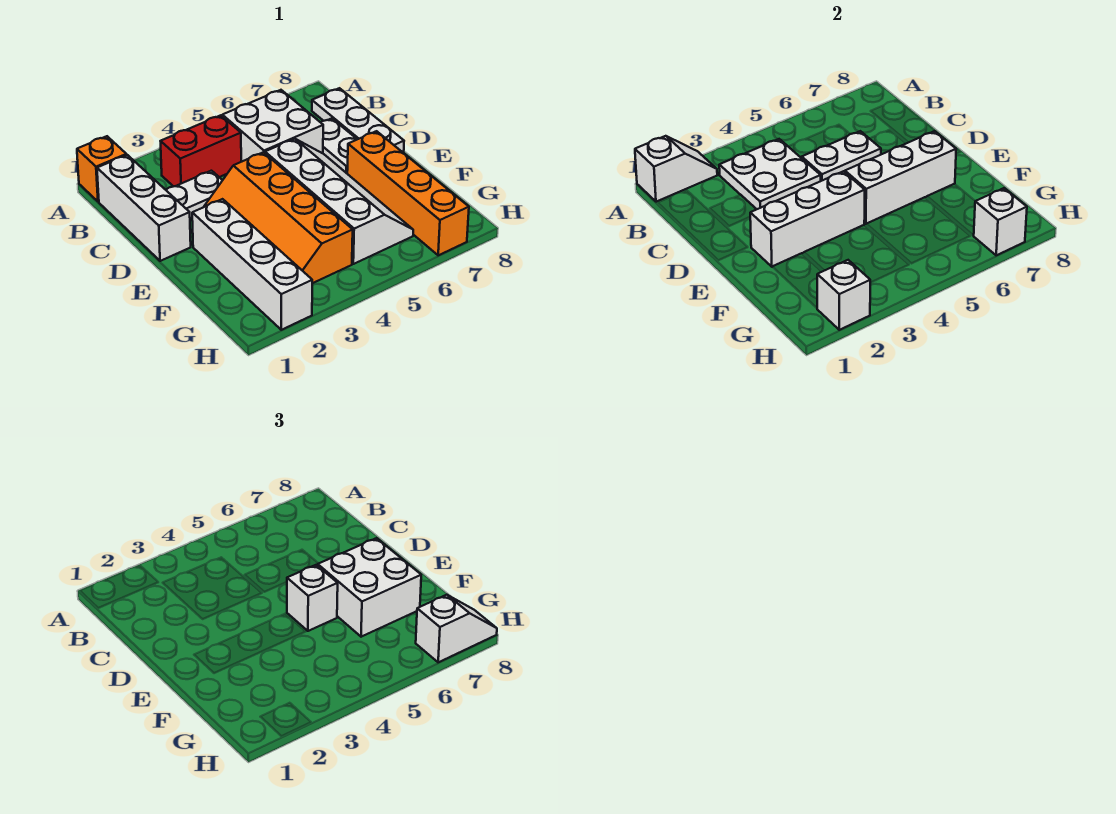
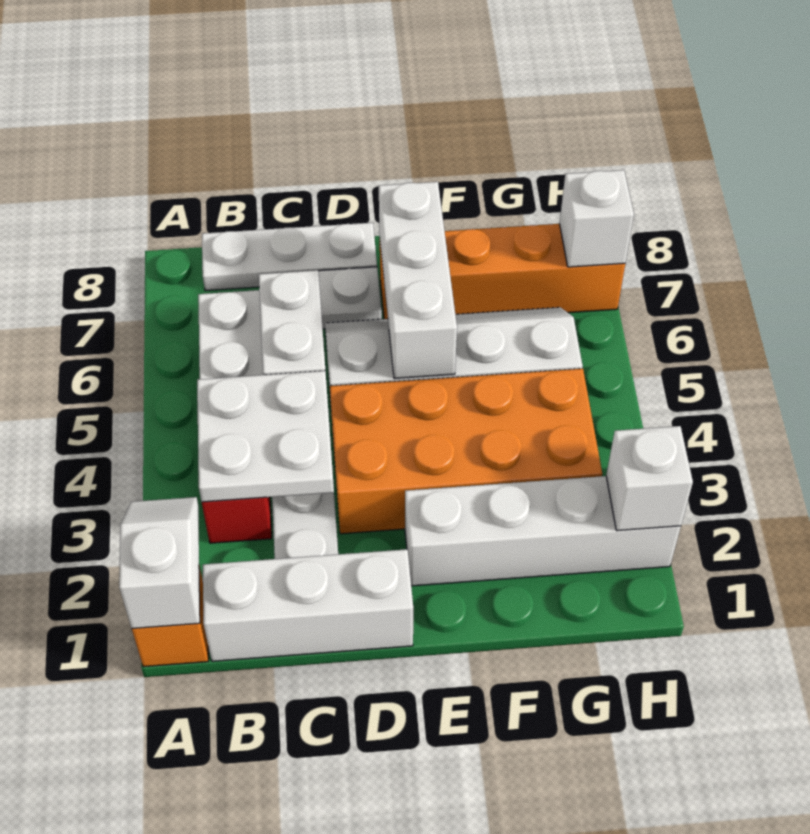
orange 2x4 slope [204,152,353,283] -> orange 2x4 brick [330,369,602,534]
white 1x3 brick [750,171,865,267] -> none
white 1x1 brick [287,565,338,631] -> none
white 2x2 brick [318,538,421,637] -> none
white 1x2 slope [416,595,497,662] -> none

